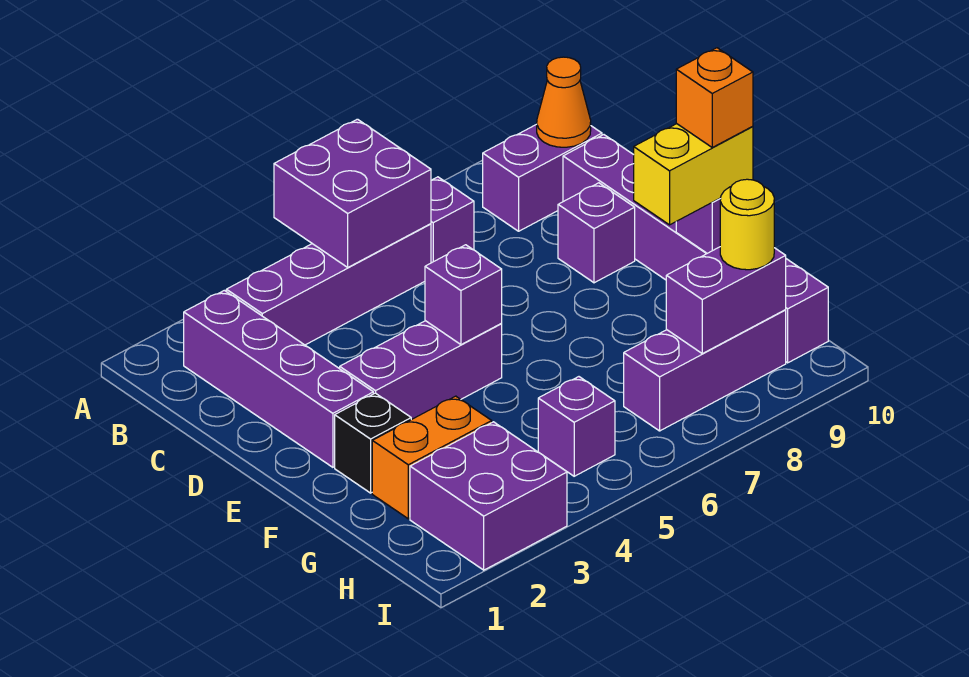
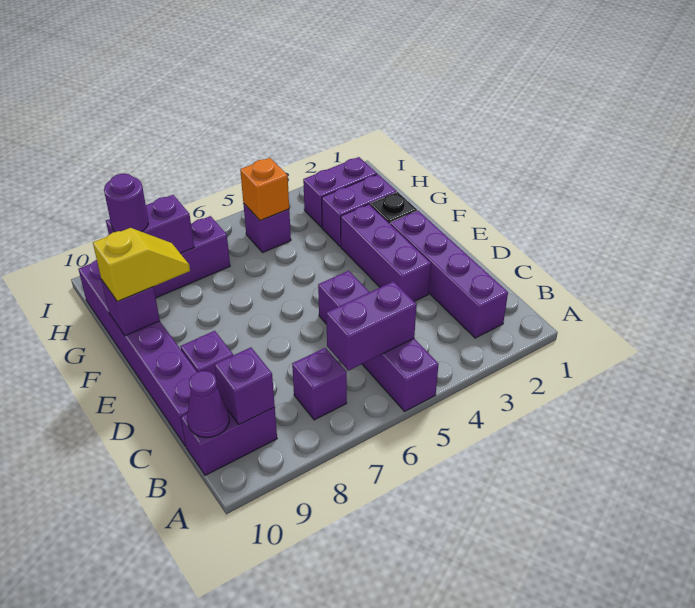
purple 2x2 brick [274,119,431,267] -> purple 1x2 brick [326,281,417,371]
purple 1x4 brick [226,224,431,345] -> purple 1x4 brick turned to [318,271,439,411]
orange 1x1 cone [537,57,591,147] -> purple 1x1 cone [187,371,229,438]
purple 1x3 brick [340,321,502,419] -> purple 1x3 brick turned to [341,204,431,301]
purple 1x1 brick [425,245,502,345] -> purple 1x1 brick moved to [214,347,275,424]
yellow 1x2 brick [634,124,753,225] -> yellow 1x2 slope [93,228,190,302]
orange 1x1 brick [676,48,753,147] -> orange 1x1 brick moved to [240,158,289,221]
orange 1x2 brick [372,396,492,519] -> purple 1x2 brick [322,174,397,246]
purple 2x2 brick [410,422,567,570] -> purple 1x2 brick [303,157,377,228]
yellow 1x1 round brick [720,179,774,270] -> purple 1x1 round brick [104,174,148,232]

